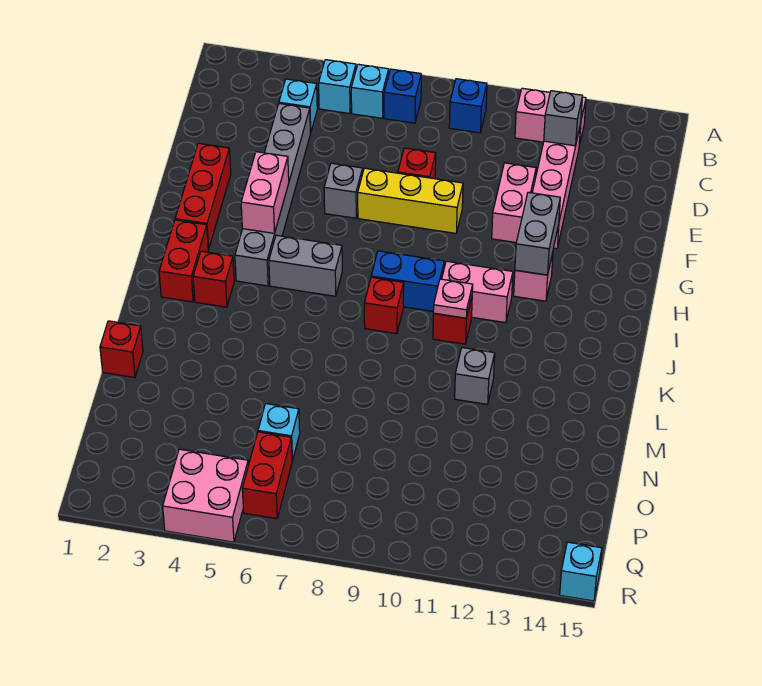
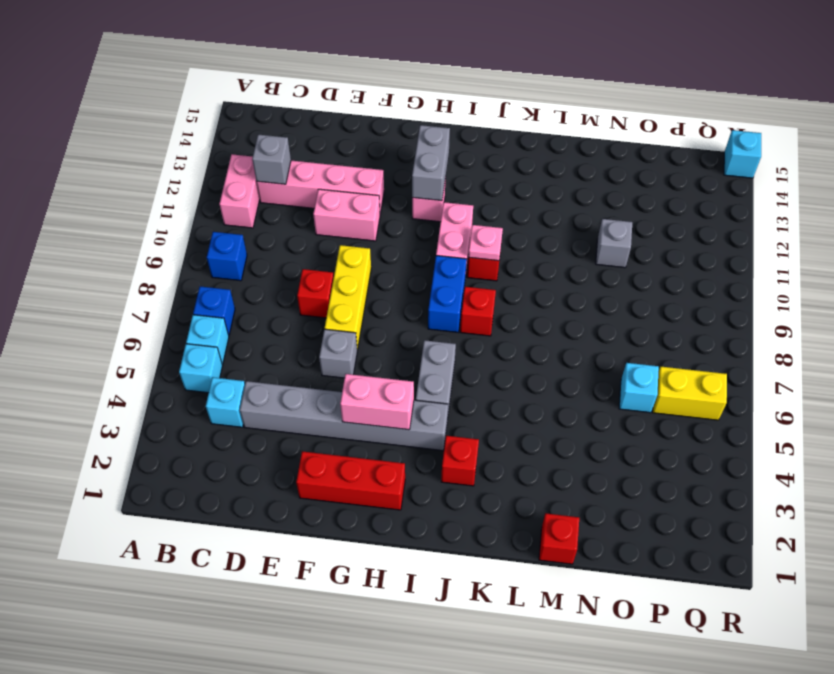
grey 1x2 brick [515,192,560,275] -> grey 1x2 brick turned to [412,125,450,201]
red 1x2 brick [159,220,208,302] -> none
grey 1x1 brick [455,348,495,404] -> grey 1x1 brick moved to [596,219,632,268]
red 1x2 brick [242,432,292,519] -> yellow 1x2 brick [653,367,727,420]
pink 2x2 brick [163,449,248,542] -> none

